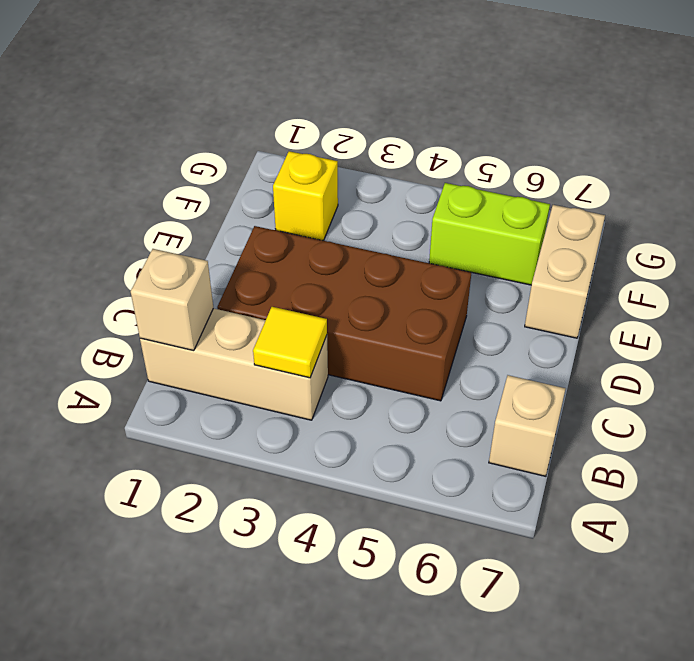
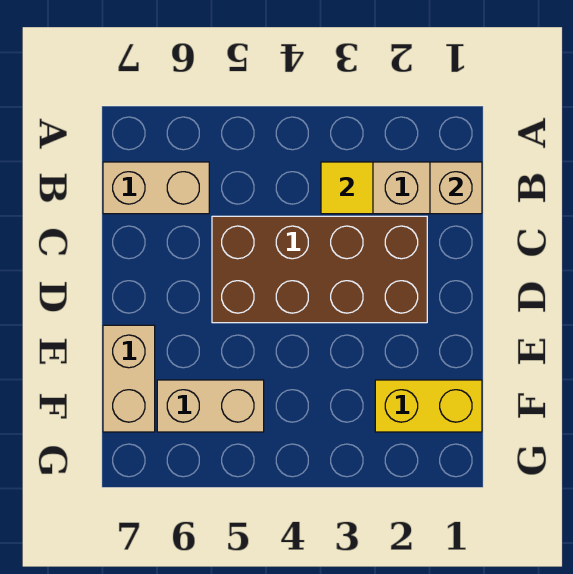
tan 1x1 brick [489,375,565,476] -> tan 1x2 brick [103,162,209,214]
yellow 1x1 brick [273,151,338,241] -> yellow 1x2 brick [375,380,482,432]
lime 1x2 brick [429,183,550,285] -> tan 1x2 brick [157,380,264,432]

